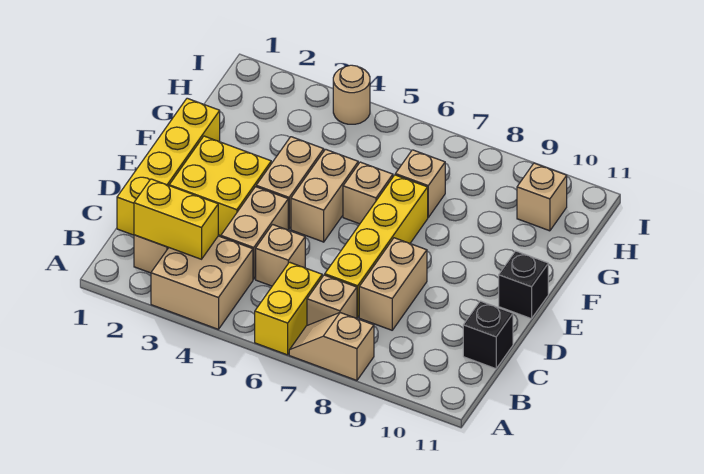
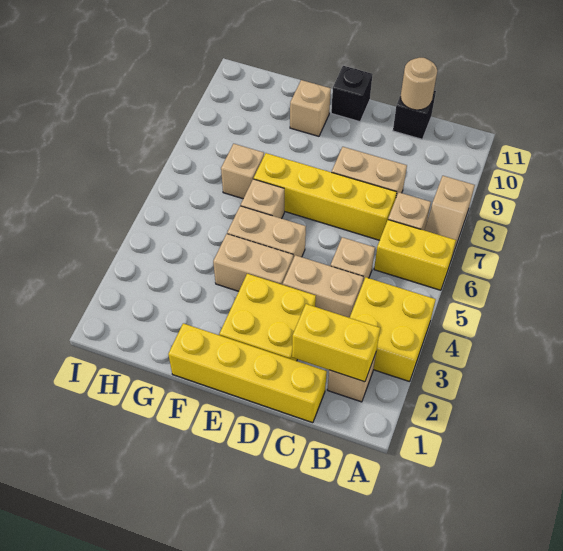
tan 2x2 brick [151,236,253,329] -> yellow 2x2 brick [350,277,436,382]
yellow 1x2 brick [134,179,218,259] -> yellow 1x2 brick turned to [292,304,380,382]
tan 1x1 brick [517,163,567,231] -> tan 1x1 brick moved to [290,80,331,136]
tan 1x1 round brick [333,65,370,124] -> tan 1x1 round brick moved to [400,58,437,110]

